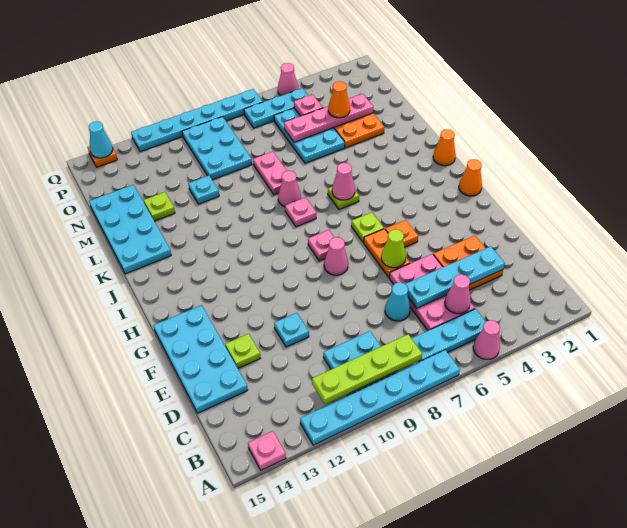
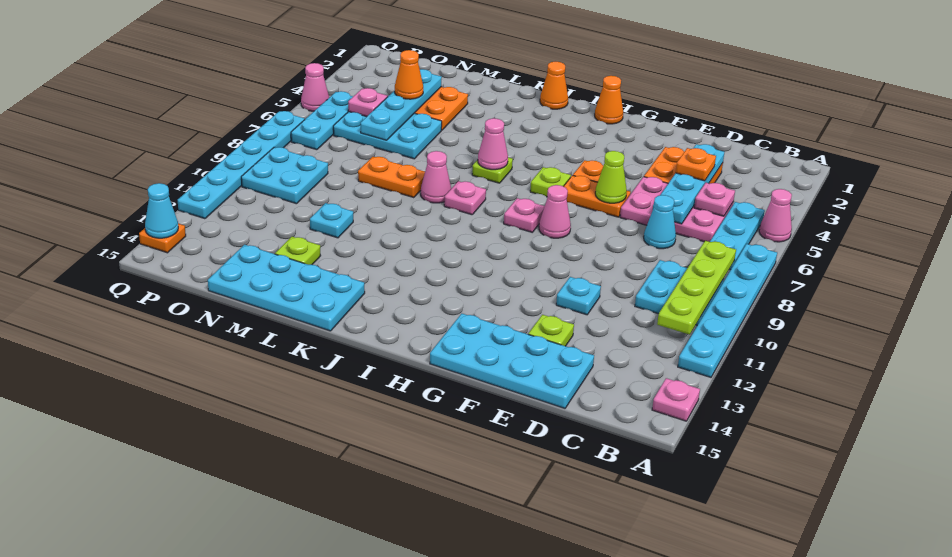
pink 1x1 cone [445,274,471,314] -> pink 1x1 plate [694,183,735,216]
none -> orange 1x1 plate [676,148,716,181]
pink 1x2 plate [253,152,287,195] -> orange 1x2 plate [358,157,425,198]
pink 1x4 plate [284,94,373,142] -> cyan 1x4 plate [361,69,442,140]
cyan 2x3 plate [182,117,252,180] -> cyan 2x2 plate [241,147,328,204]

